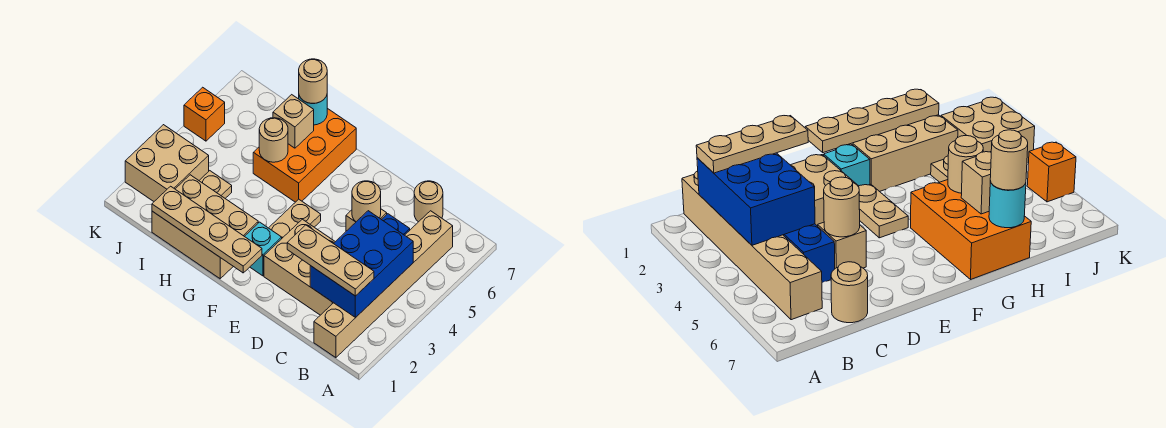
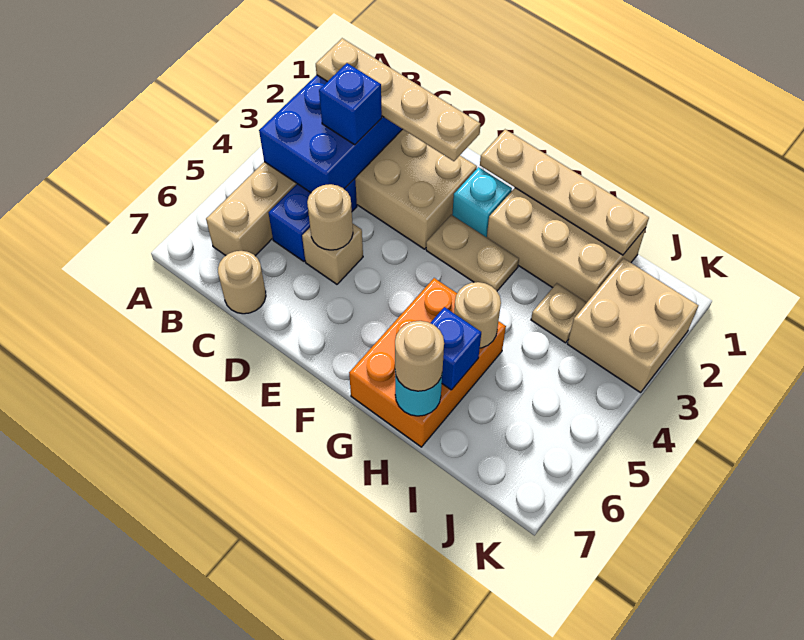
tan 1x3 plate [287,225,374,296] -> tan 1x4 plate [316,38,481,161]
none -> blue 1x1 brick [319,63,382,145]
tan 1x2 plate [269,199,321,238] -> tan 1x2 plate turned to [426,215,519,291]
tan 1x1 brick [273,95,314,148] -> blue 1x1 brick [431,307,481,390]
orange 1x1 brick [184,87,225,141] -> none

